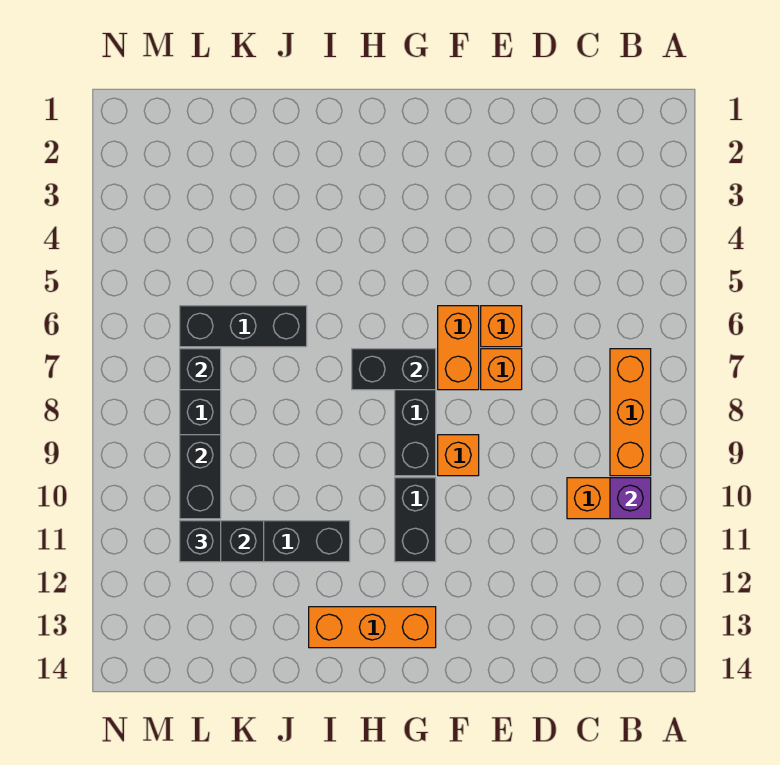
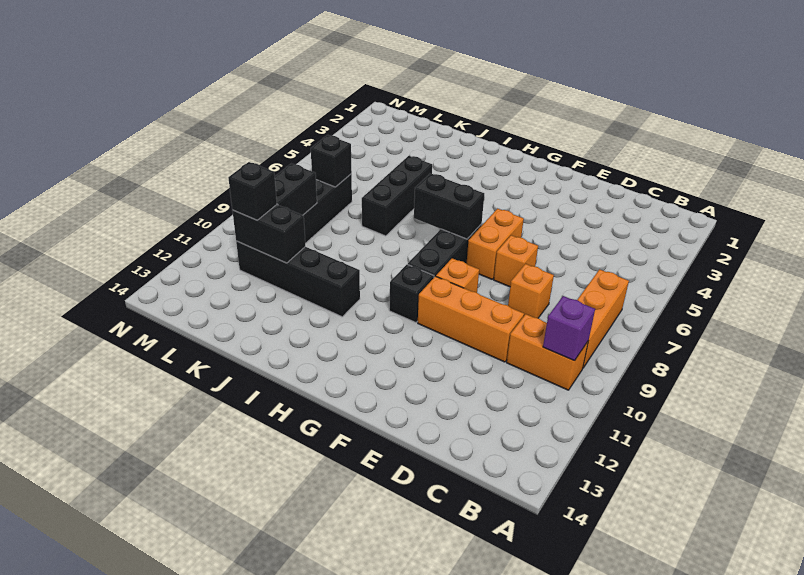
orange 1x1 brick [481,306,522,347] -> orange 1x1 brick moved to [508,264,554,318]
black 1x2 brick [395,478,436,562] -> black 1x1 brick [389,264,434,323]
orange 1x3 brick [309,607,436,648] -> orange 1x3 brick moved to [418,276,524,362]
black 1x3 brick [180,306,307,347] -> black 1x3 brick turned to [362,156,432,236]

